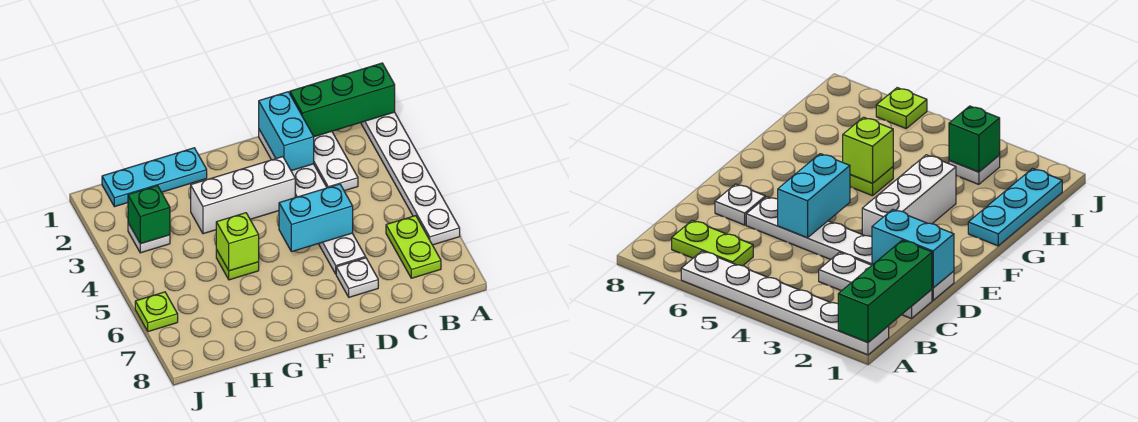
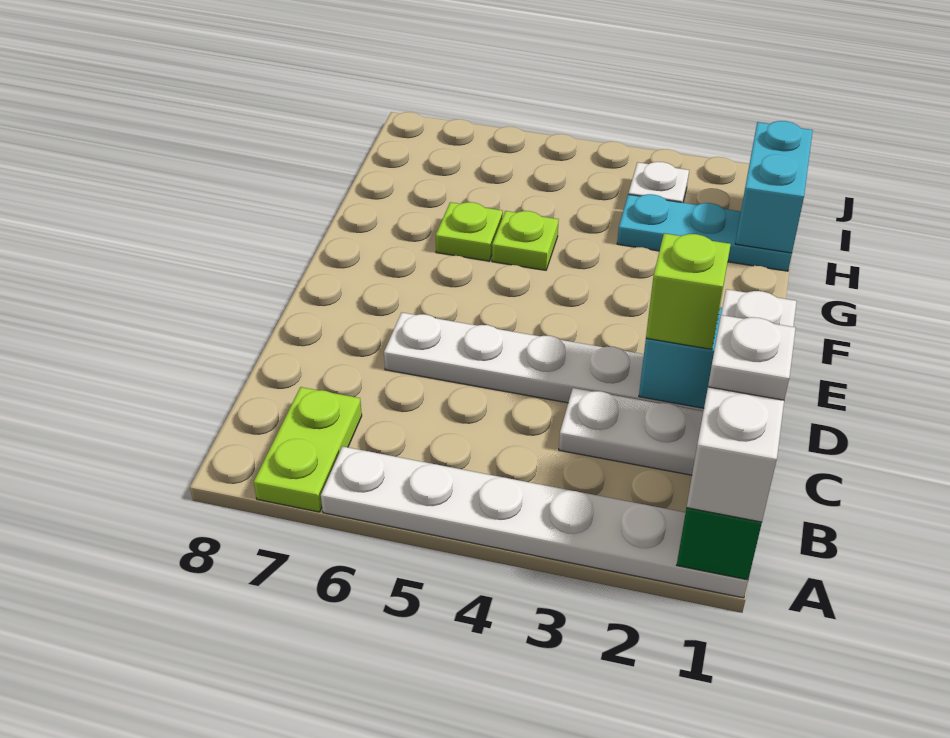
lime 1x2 plate [386,216,441,278] -> lime 1x2 plate turned to [254,387,362,512]
cyan 1x2 brick [279,184,353,252] -> cyan 1x2 brick moved to [735,121,813,253]
white 1x1 plate [336,258,378,297] -> white 1x1 plate moved to [708,315,796,400]
white 1x3 brick [191,157,295,234] -> white 1x3 brick moved to [687,289,797,522]
cyan 1x3 plate [102,148,207,207] -> cyan 1x3 plate turned to [617,194,792,271]
lime 1x1 brick [216,213,259,271] -> lime 1x1 brick moved to [646,233,731,349]
green 1x1 brick [128,186,170,244] -> none
lime 1x1 plate [135,292,178,332] -> lime 1x1 plate moved to [436,202,503,261]

